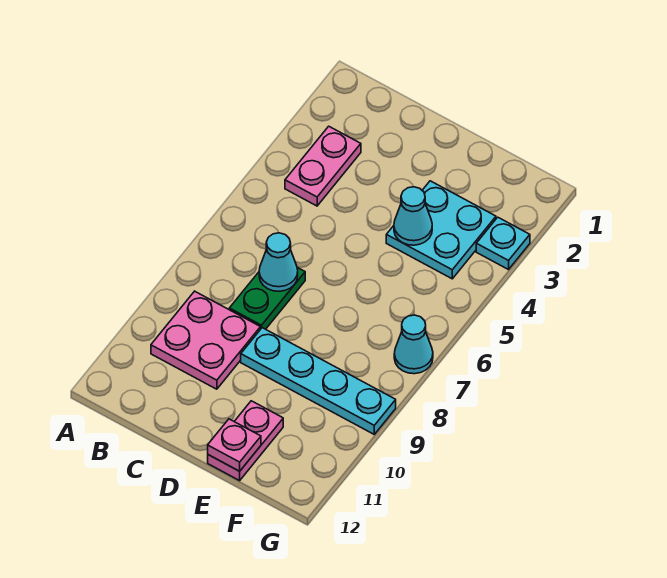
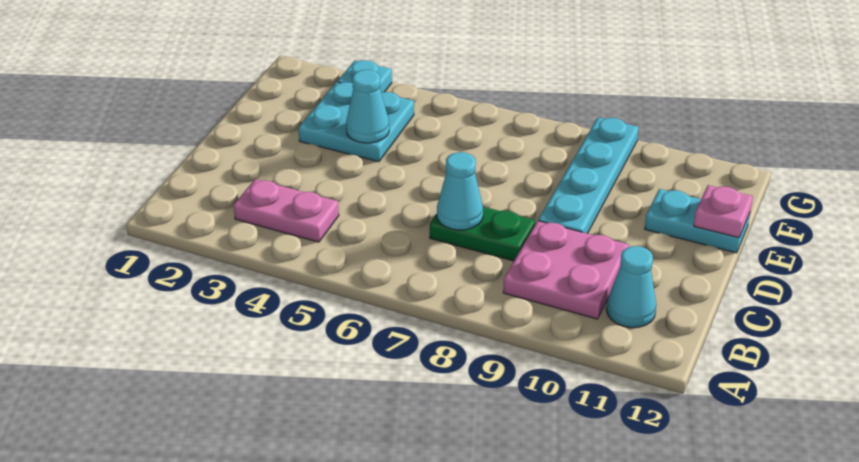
pink 1x2 plate [208,401,283,481] -> cyan 1x2 plate [645,189,750,253]
cyan 1x1 cone [394,315,433,374] -> cyan 1x1 cone moved to [606,246,656,328]

